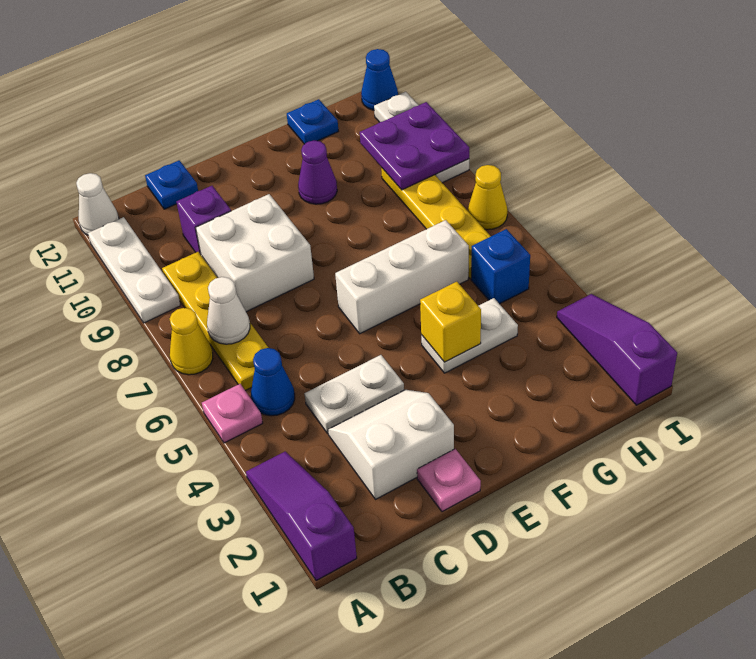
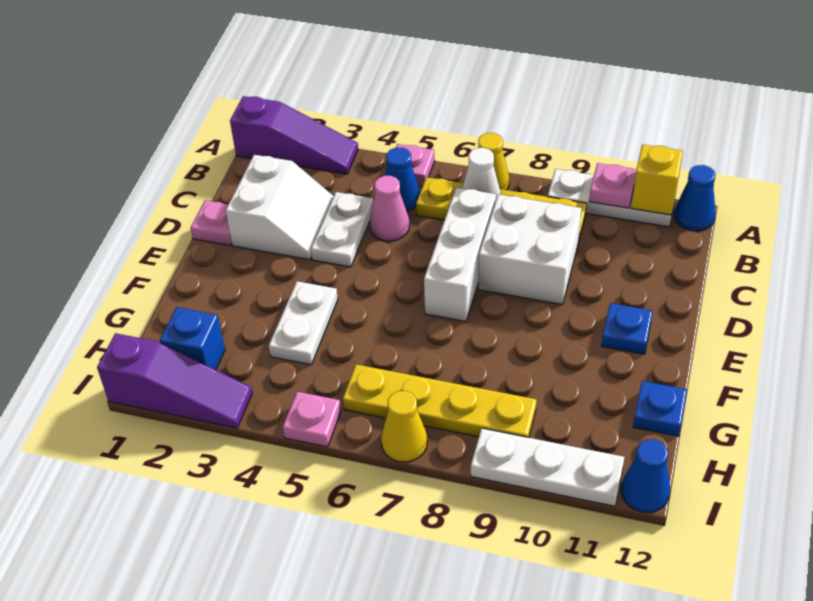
none -> pink 1x1 plate [589,163,636,208]
white 1x1 cone [76,173,119,235] -> blue 1x1 cone [674,165,716,231]
none -> pink 1x1 cone [369,176,409,241]
purple 1x1 brick [176,186,231,254] -> none
blue 1x1 plate [145,160,198,209] -> blue 1x1 plate moved to [602,303,653,354]
white 1x3 brick [335,220,469,334] -> white 1x3 brick moved to [424,188,496,322]
yellow 1x1 brick [420,282,481,362] -> yellow 1x1 brick moved to [631,145,683,215]
purple 1x1 cone [298,141,337,204] -> none
blue 1x1 brick [471,229,530,304] -> blue 1x1 brick moved to [160,307,225,370]
purple 2x2 plate [360,102,469,190] -> none
none -> pink 1x1 plate [283,392,341,447]

